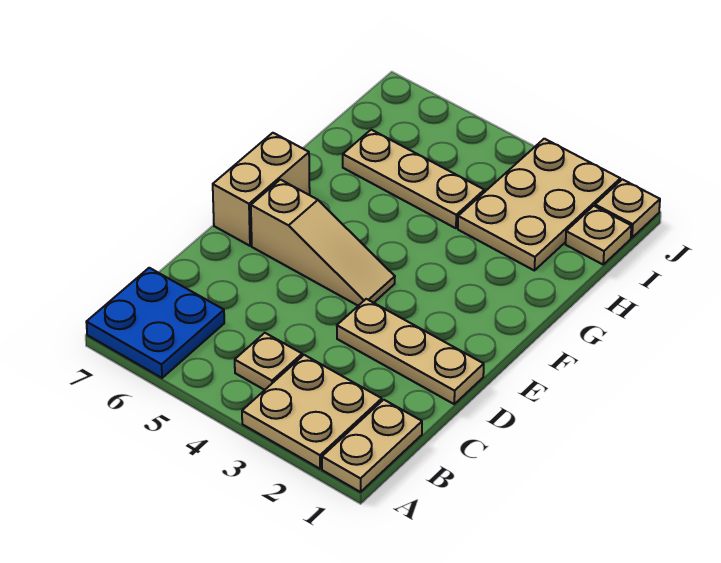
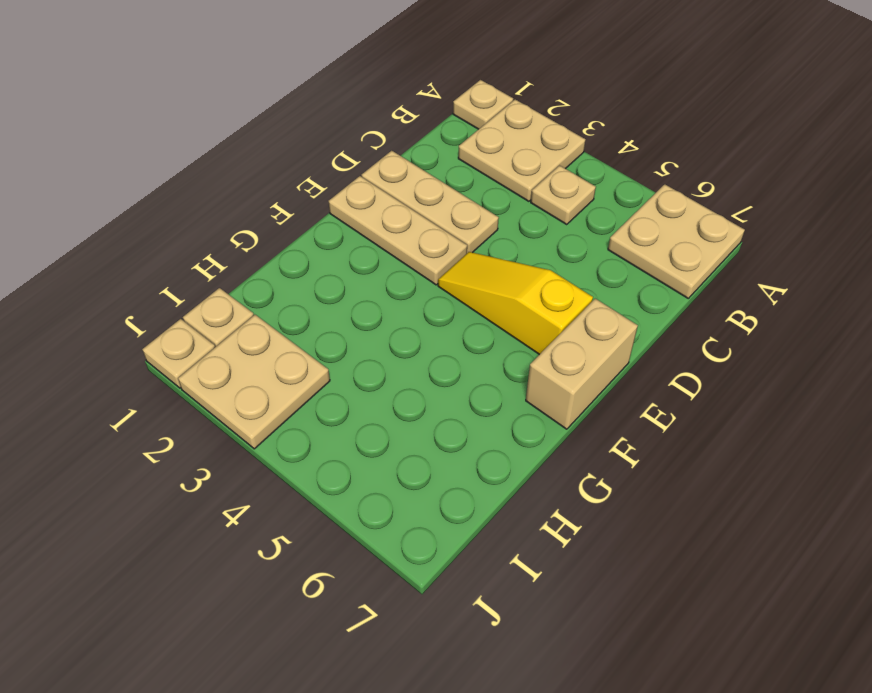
tan 1x2 plate [322,400,422,492] -> tan 1x1 plate [453,80,513,129]
blue 2x2 plate [86,268,224,378] -> tan 2x2 plate [608,184,745,298]
tan 1x3 slope [251,180,395,306] -> yellow 1x3 slope [438,252,593,355]
tan 2x3 plate [458,139,620,270] -> tan 2x2 plate [178,315,330,449]
tan 1x3 plate [343,130,484,228] -> tan 1x3 plate moved to [329,176,467,285]

